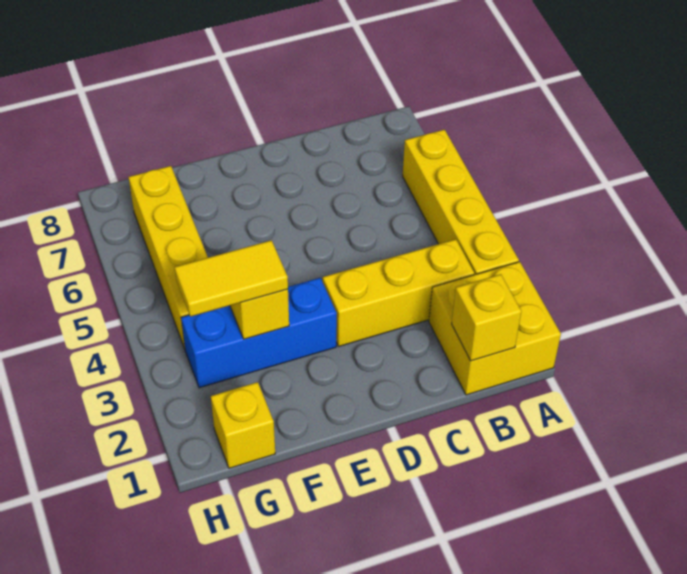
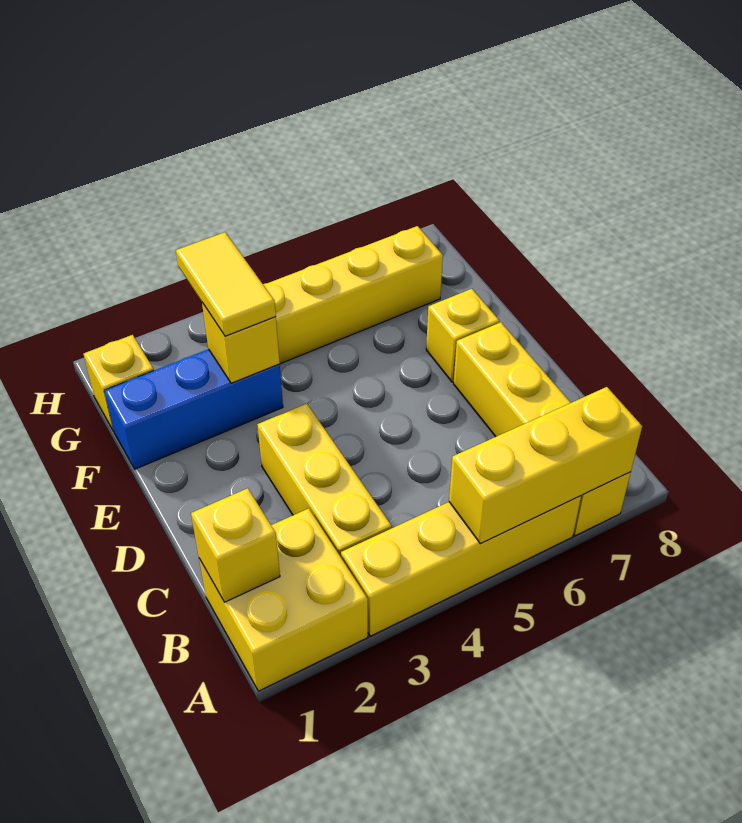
none -> yellow 1x3 brick [449,387,642,544]
none -> yellow 1x4 brick [454,322,631,536]
blue 1x3 brick [181,278,337,388] -> blue 1x3 brick turned to [104,349,283,469]
none -> yellow 1x1 brick [426,289,500,382]

